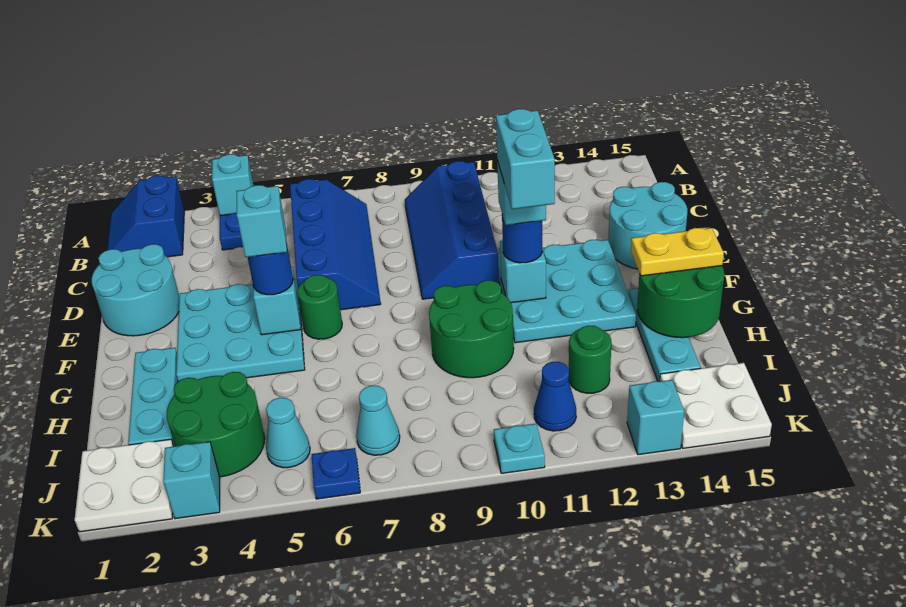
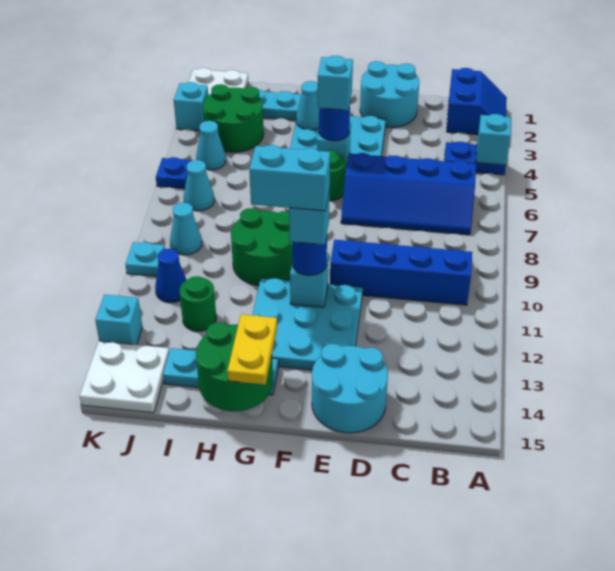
blue 2x2 slope [107,176,184,257] -> blue 2x2 slope turned to [447,68,507,135]
none -> cyan 1x1 cone [296,81,319,130]
none -> cyan 1x1 cone [170,202,202,255]

